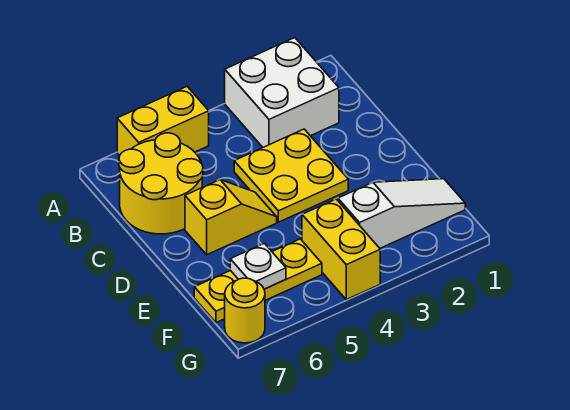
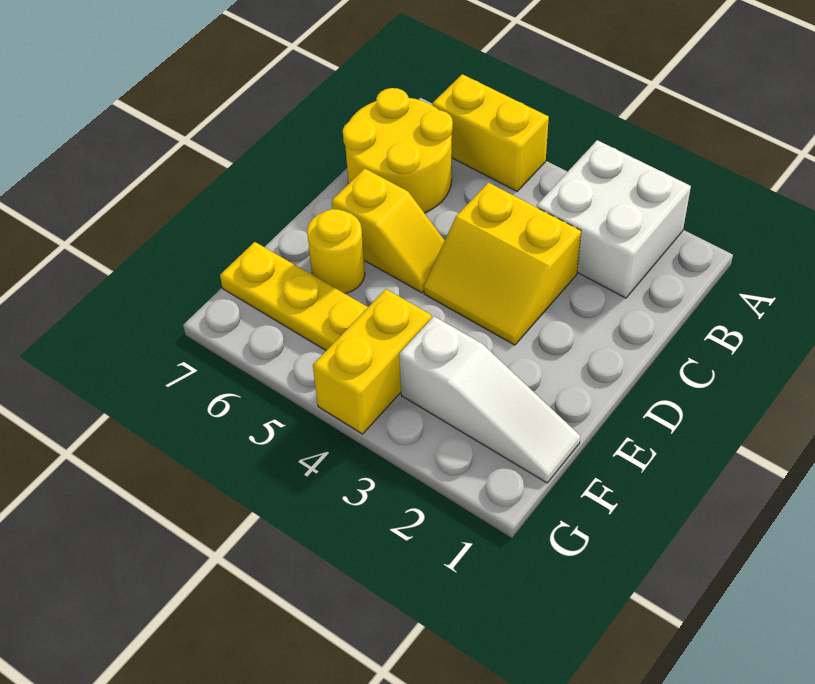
yellow 2x2 plate [234,129,348,222] -> yellow 2x2 slope [424,183,581,345]
white 1x1 plate [230,243,286,289] -> none
yellow 1x1 round brick [225,278,265,343] -> yellow 1x1 round brick moved to [307,209,365,294]

